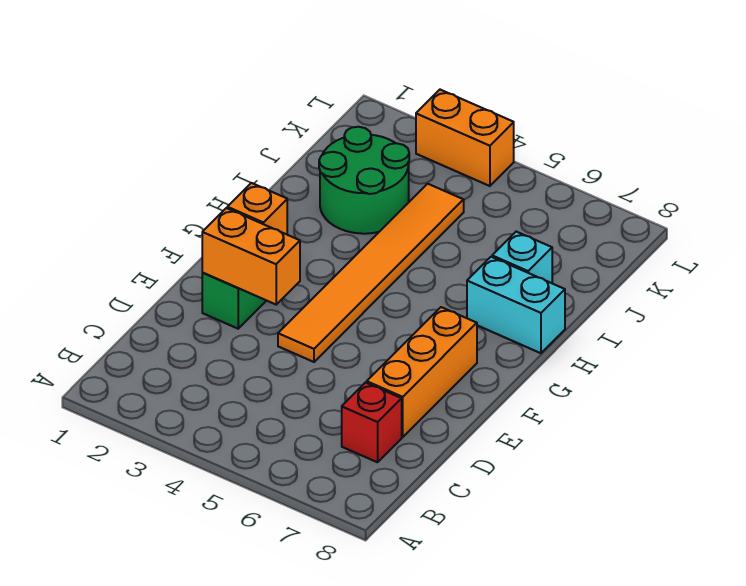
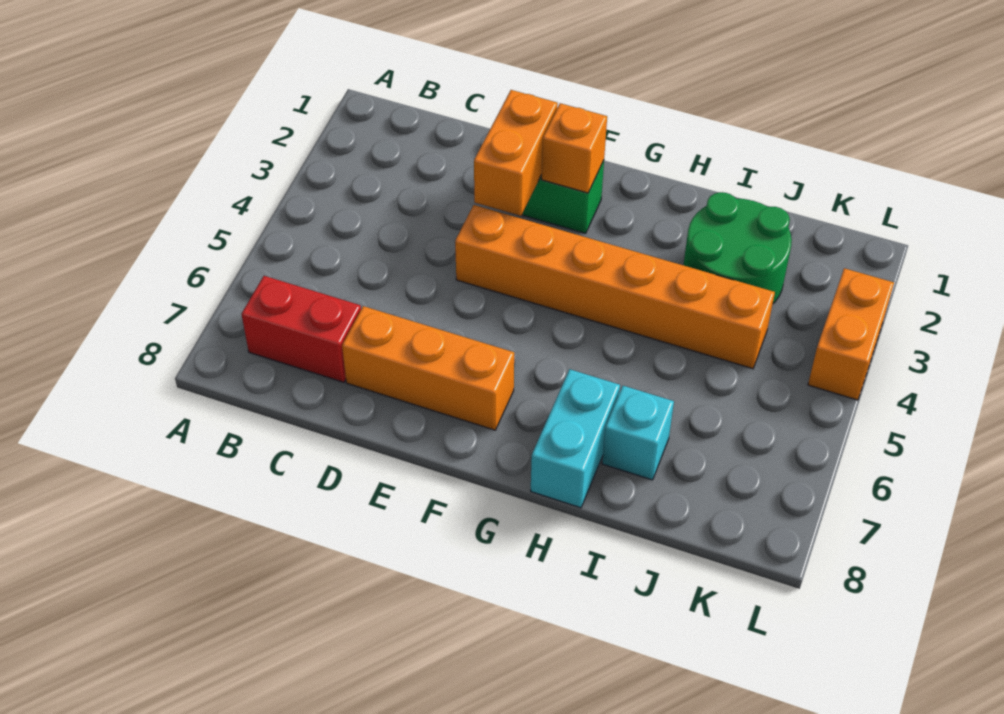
red 1x1 brick [342,383,402,462] -> red 1x2 brick [242,276,361,382]
orange 1x6 tile [278,184,464,362] -> orange 1x6 brick [455,205,775,369]

